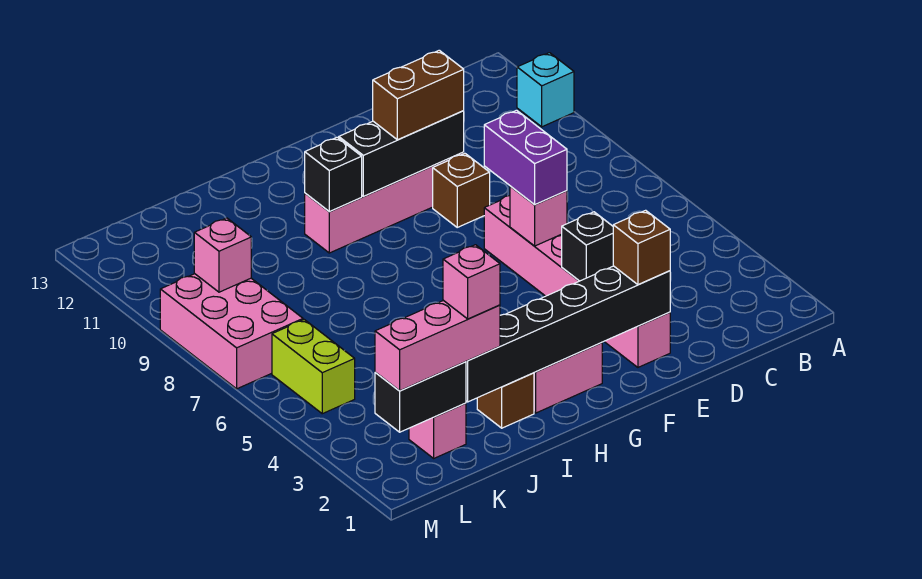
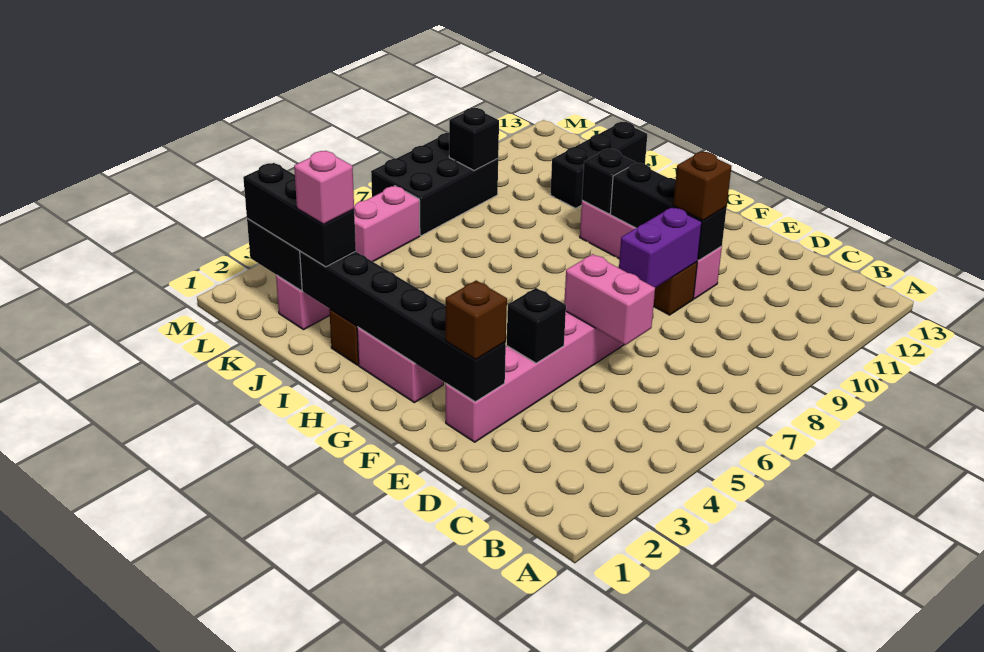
cyan 1x1 brick [517,53,574,127] -> none
pink 1x1 brick [510,186,567,246] -> pink 1x2 brick [564,254,655,345]
purple 1x2 brick [484,110,567,205] -> purple 1x2 brick moved to [619,207,702,288]
brown 1x2 brick [373,50,464,140] -> brown 1x1 brick [673,151,732,221]
pink 1x3 brick [375,300,500,391] -> black 1x3 brick [243,163,356,267]
none -> black 1x3 brick [550,122,647,208]
lime 1x2 brick [272,320,355,414] -> pink 1x2 brick [354,186,420,262]
pink 2x3 brick [160,274,303,389] -> black 2x3 brick [371,133,498,236]
pink 1x1 brick [194,218,251,292] -> black 1x1 brick [449,108,499,171]

